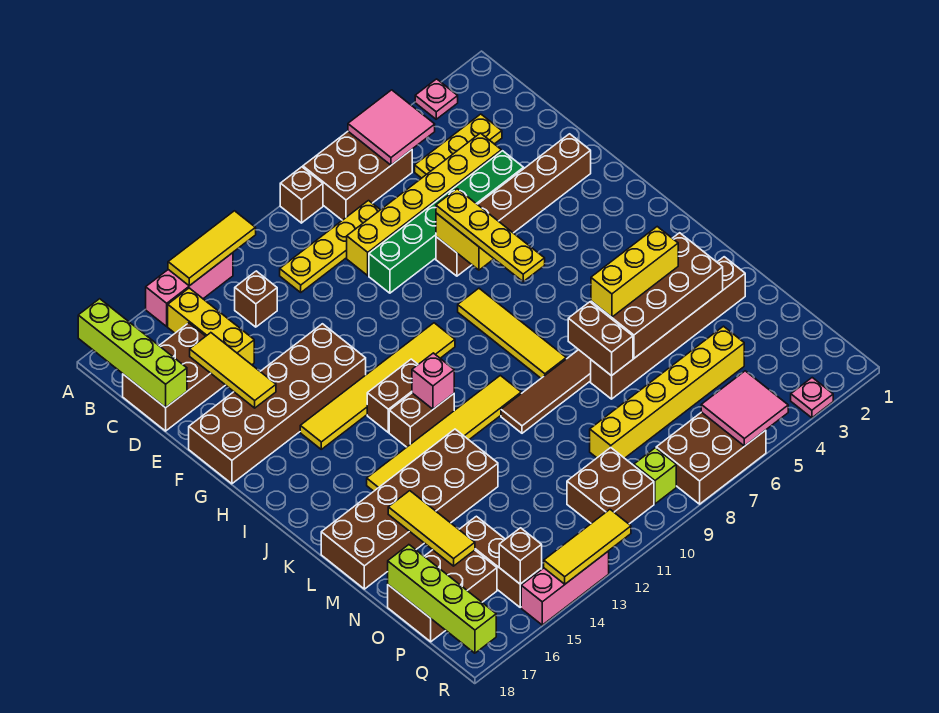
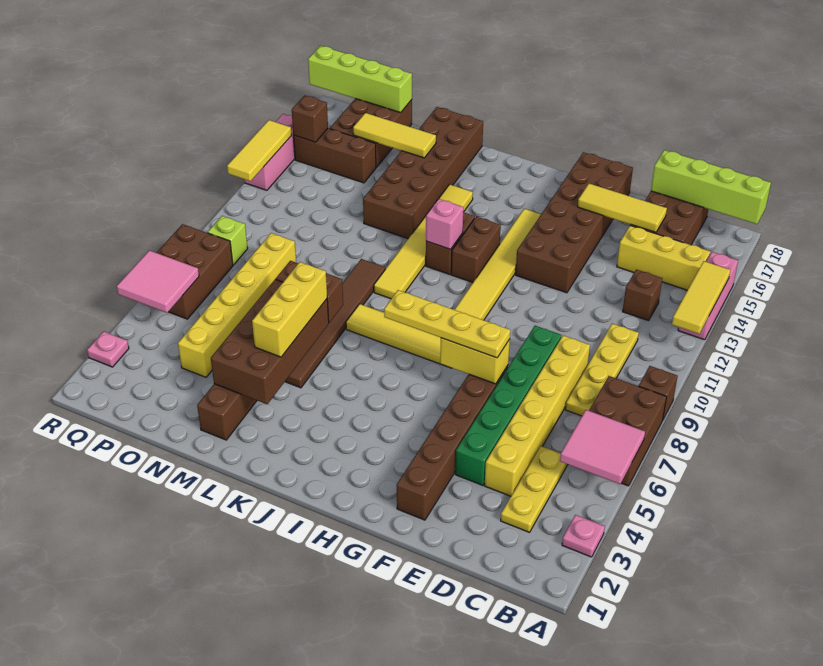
brown 2x2 brick [567,448,654,524] -> none

